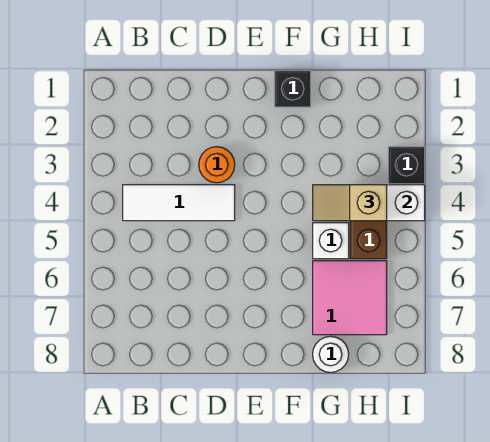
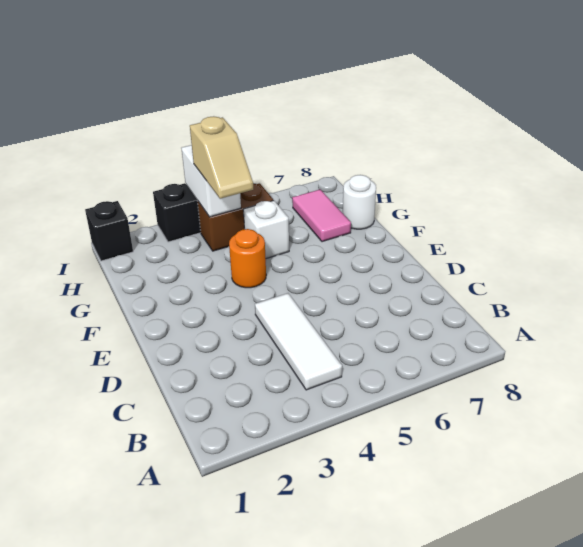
orange 1x1 round brick [199,147,235,183] -> orange 1x1 round brick moved to [229,229,266,288]
black 1x1 brick [275,71,311,107] -> black 1x1 brick moved to [85,201,133,261]
pink 2x2 tile [313,261,387,335] -> pink 1x2 tile [292,190,351,242]

